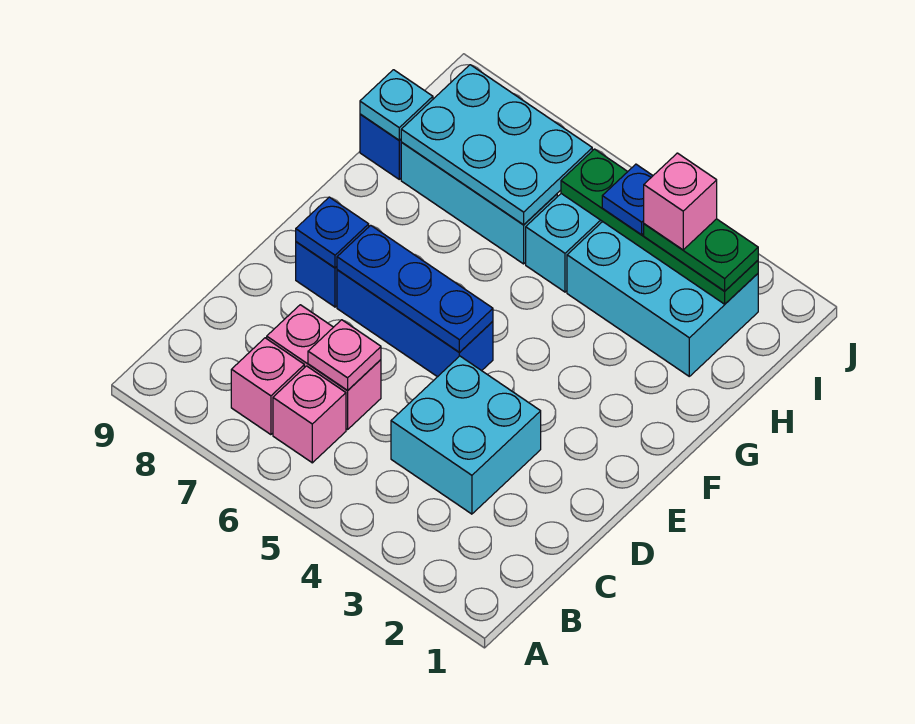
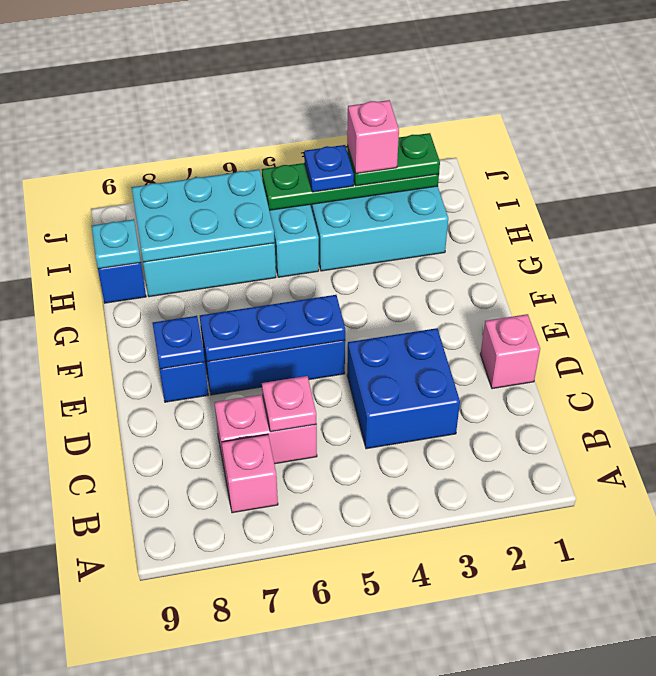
pink 1x1 brick [273,366,346,463] -> pink 1x1 brick moved to [481,314,540,389]
cyan 2x2 brick [391,356,541,514] -> blue 2x2 brick [347,328,460,449]

